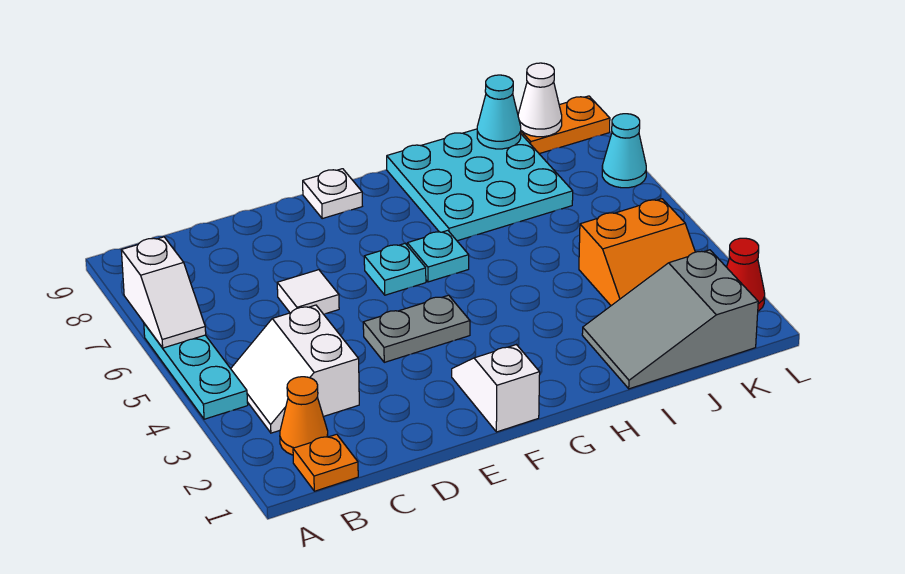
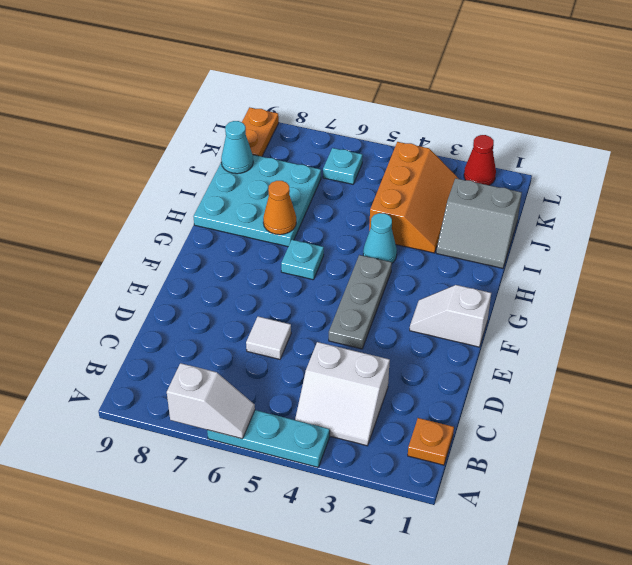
orange 1x1 cone [280,377,328,455] -> orange 1x1 cone moved to [263,181,296,235]
grey 1x2 plate [363,295,470,362] -> grey 1x3 plate [329,255,392,349]
cyan 1x1 plate [364,244,426,295] -> cyan 1x1 plate moved to [323,148,363,184]
white 1x1 plate [303,169,362,218] -> none
grey 2x3 slope [582,250,758,389] -> grey 2x2 slope [436,178,522,268]
orange 2x2 slope [579,199,695,306] -> orange 2x3 slope [369,142,459,253]
white 1x1 cone [518,63,562,137] -> none
cyan 1x1 cone [602,114,646,188] -> cyan 1x1 cone moved to [363,213,397,263]

